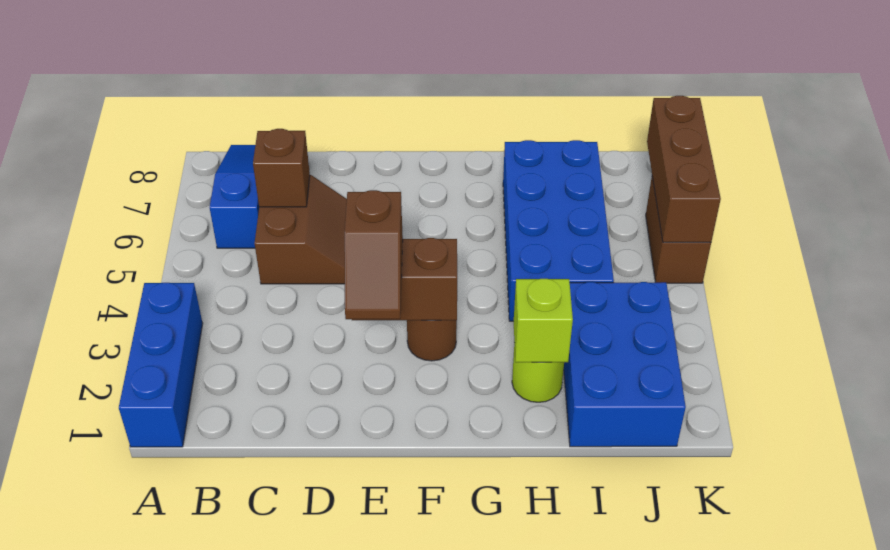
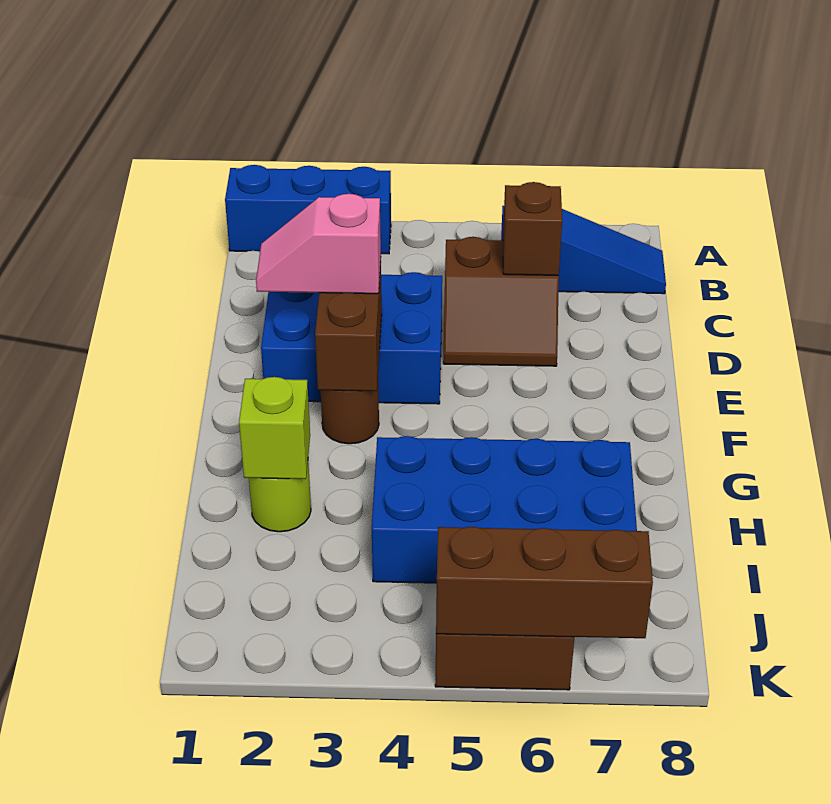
brown 1x2 slope [345,190,403,319] -> pink 1x2 slope [256,194,381,294]
blue 2x3 brick [564,282,686,447] -> blue 2x3 brick moved to [261,272,442,404]

